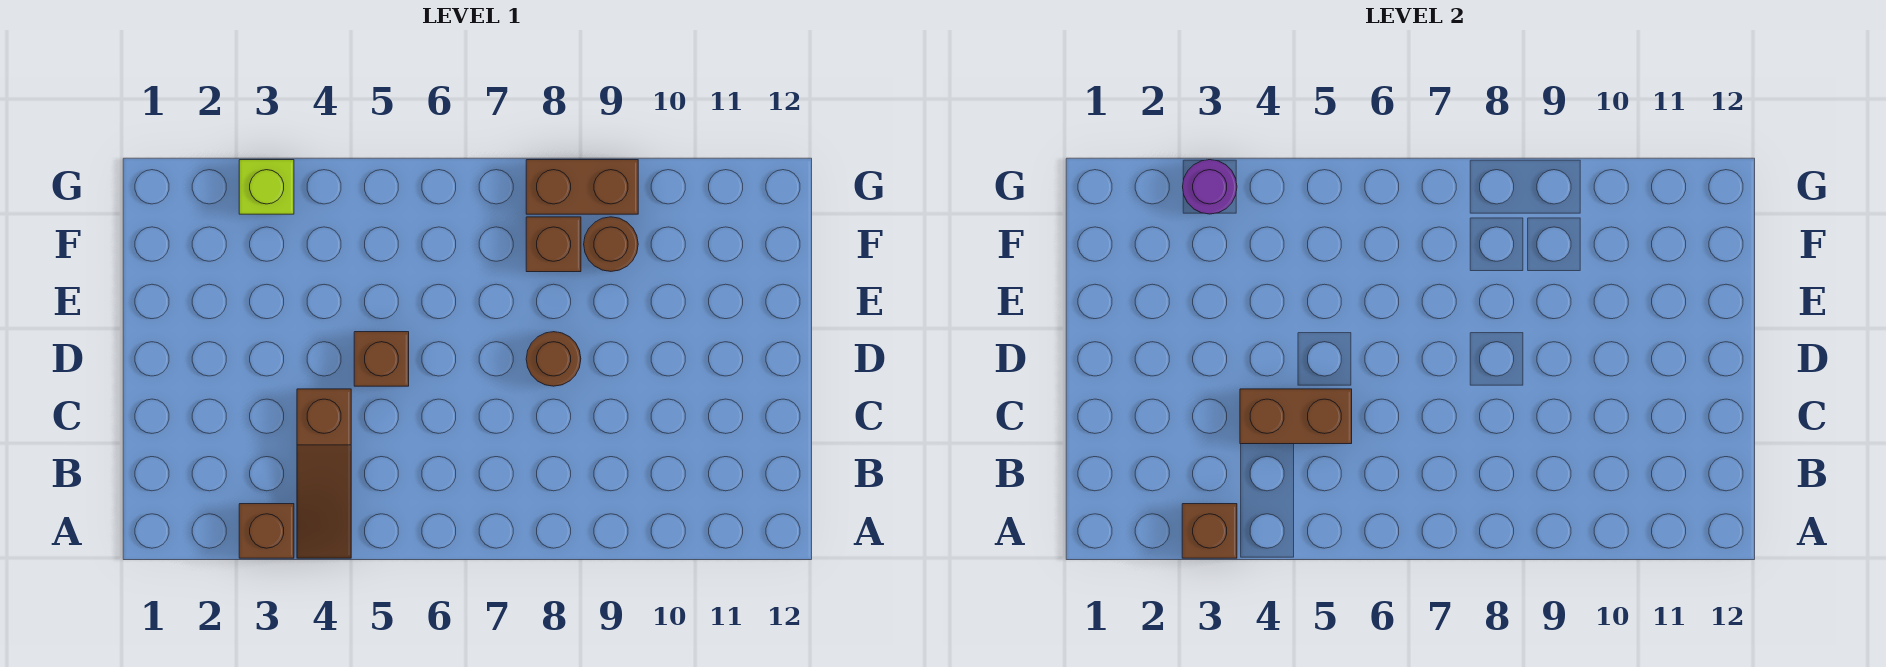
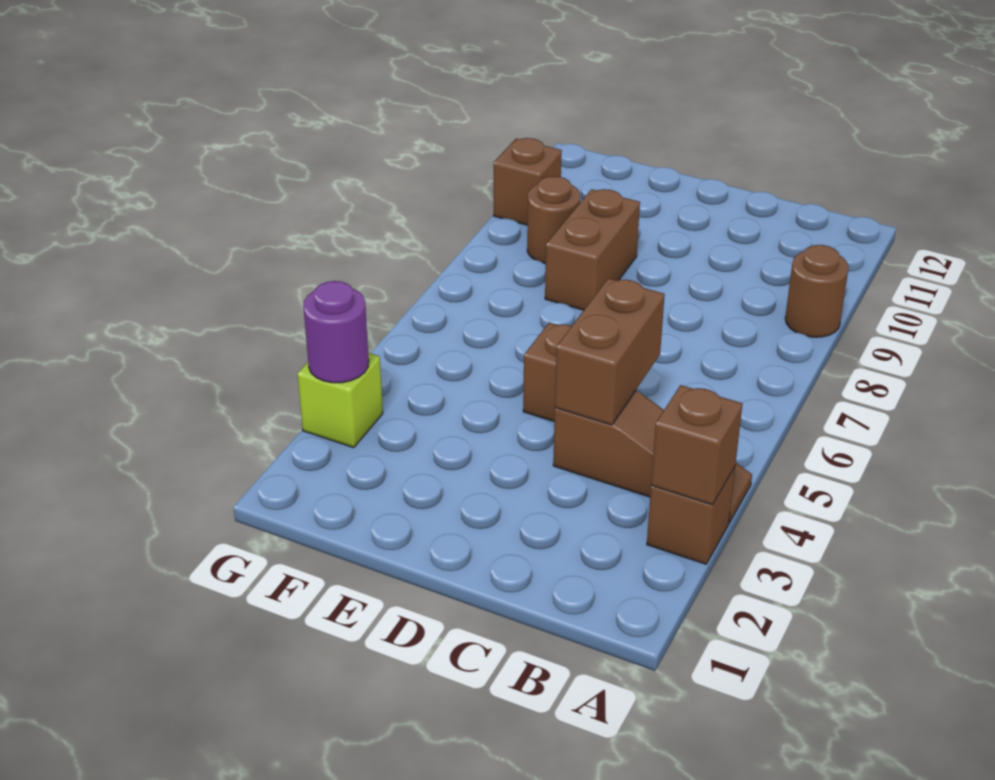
brown 1x1 round brick [526,332,581,386] -> brown 1x1 round brick moved to [785,245,849,337]
brown 1x1 brick [526,217,581,272] -> brown 1x1 brick moved to [494,138,562,225]
brown 1x2 brick [526,160,638,214] -> brown 1x2 brick moved to [545,189,640,310]

